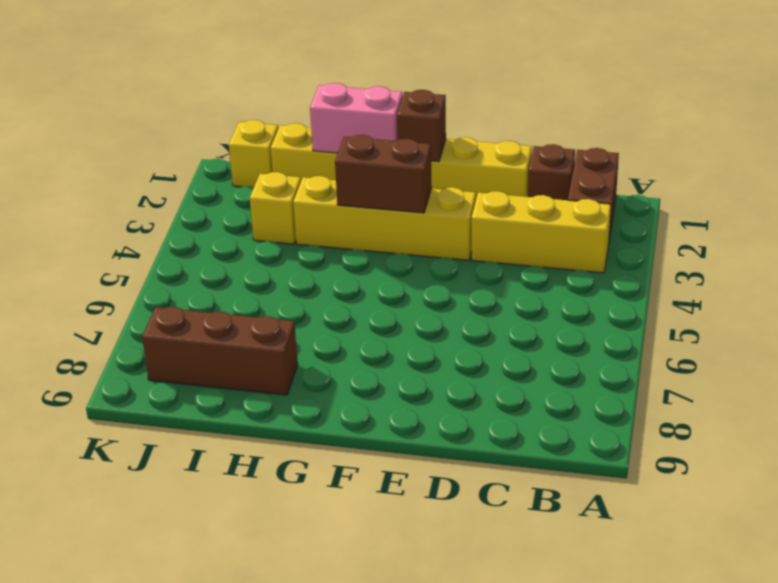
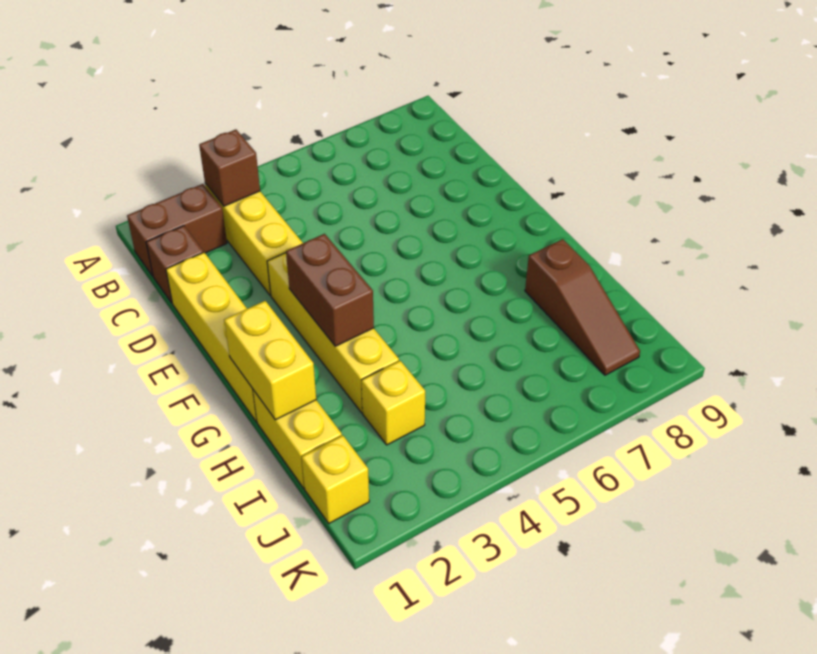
brown 1x1 brick [397,90,446,162] -> brown 1x1 brick moved to [199,130,260,206]
pink 1x2 brick [310,83,402,153] -> yellow 1x2 brick [224,301,316,420]
brown 1x3 brick [142,307,298,395] -> brown 1x3 slope [525,239,640,375]

